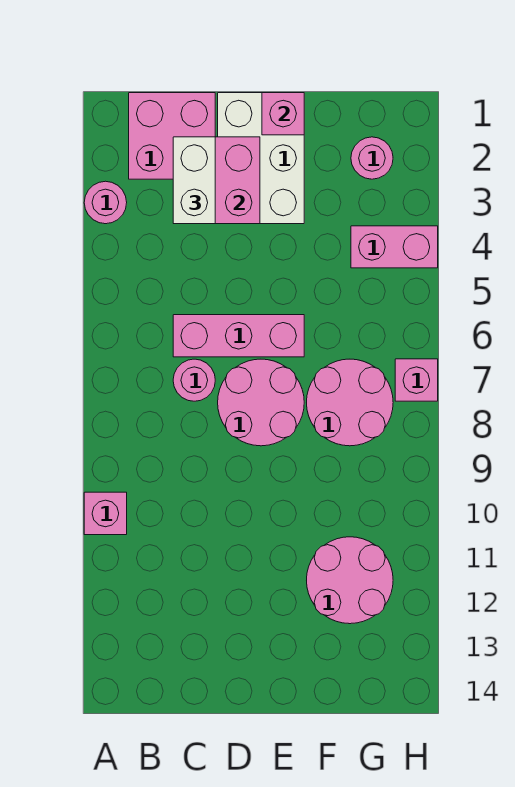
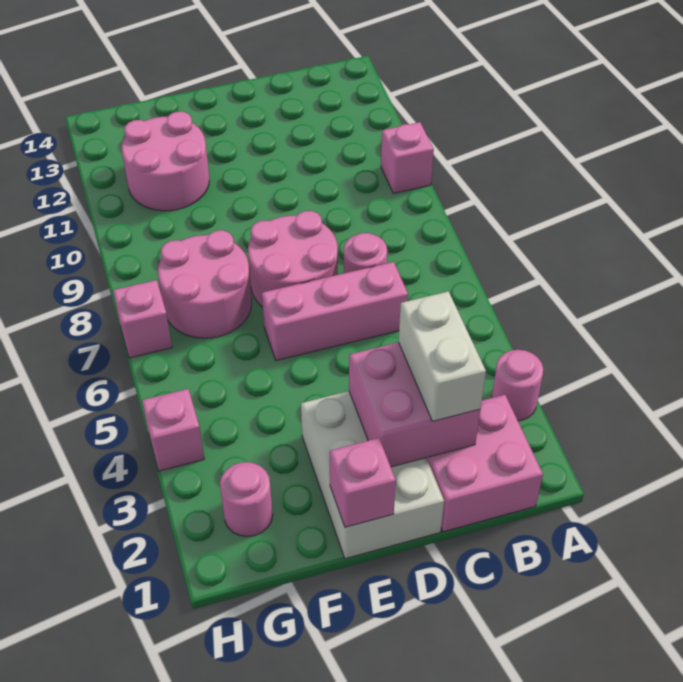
pink 1x2 brick [351,226,438,268] -> pink 1x1 brick [142,389,204,471]

